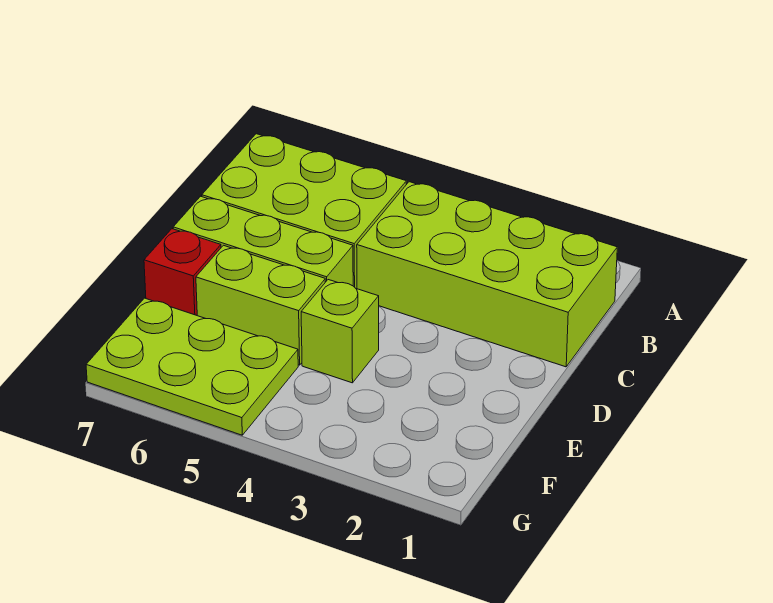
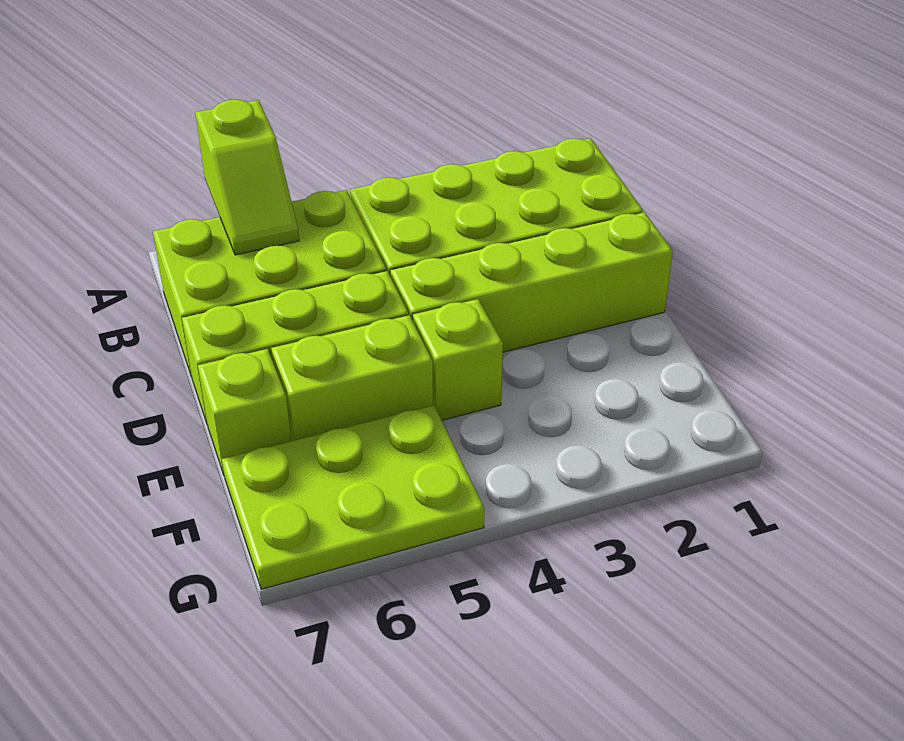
none -> lime 1x2 slope [195,99,299,255]
none -> lime 1x4 brick [391,212,673,352]
red 1x1 brick [144,229,221,315] -> lime 1x1 brick [198,349,291,474]

